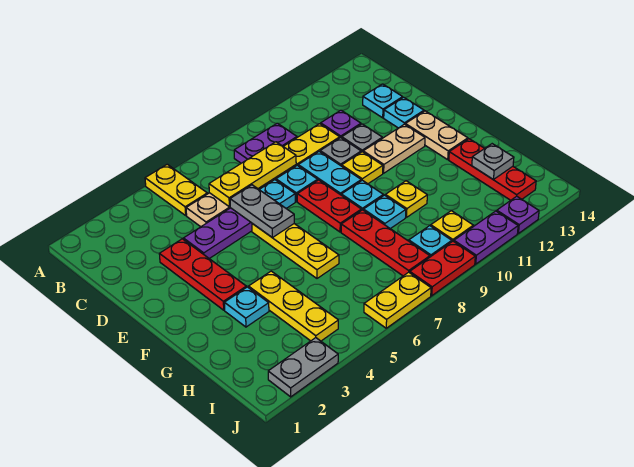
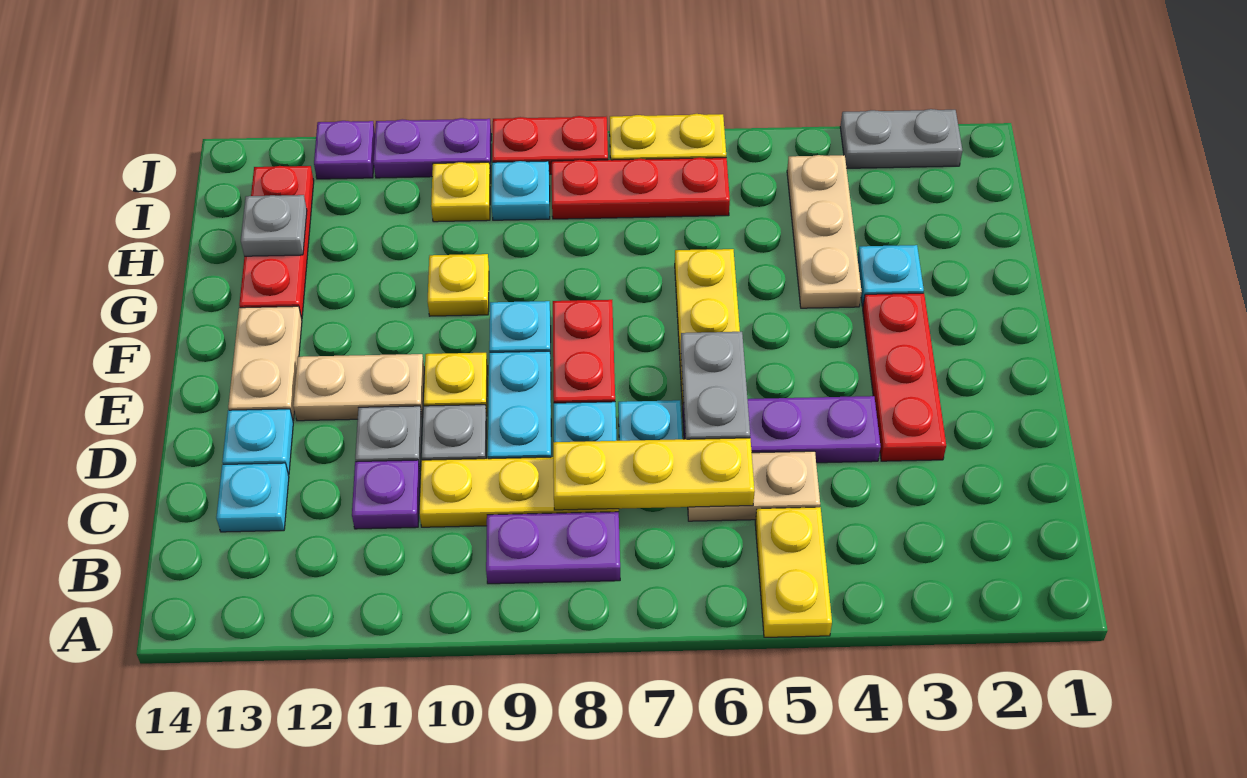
yellow 1x3 plate [249,271,338,341] -> tan 1x3 plate [787,155,862,308]
red 1x3 plate [341,210,430,276] -> red 1x3 plate turned to [552,157,730,219]
cyan 1x1 plate [364,195,406,229] -> none

